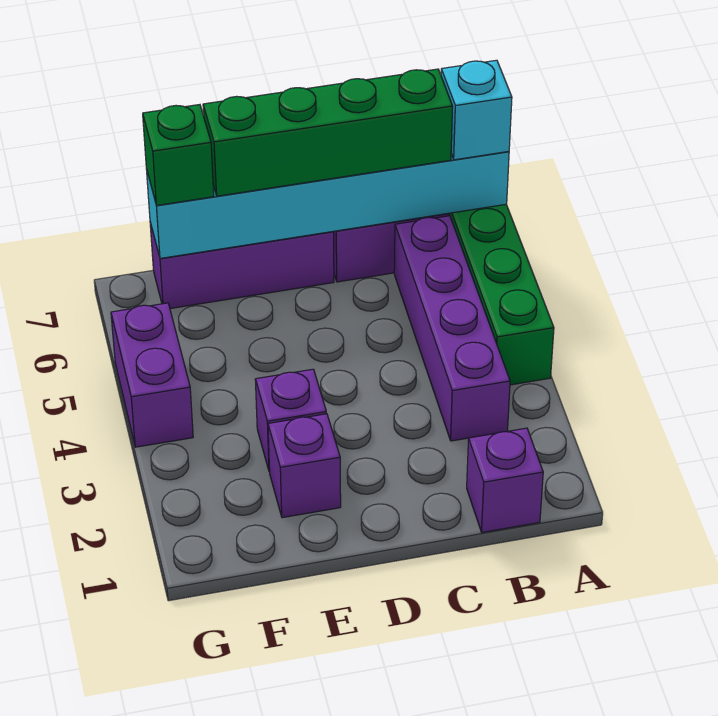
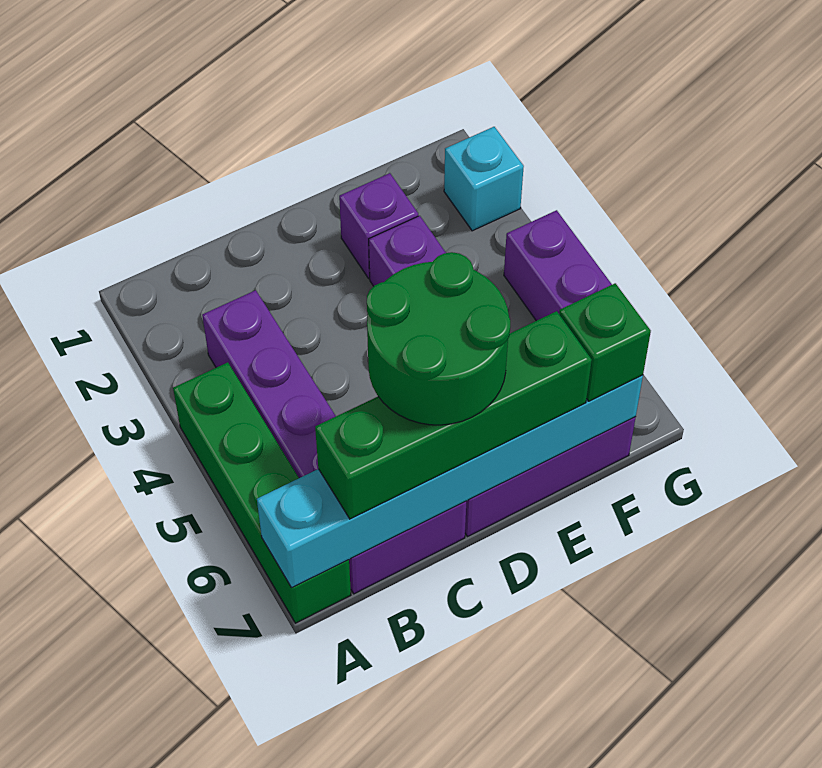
cyan 1x1 brick [441,60,512,160] -> cyan 1x1 brick moved to [444,127,524,231]
purple 1x1 brick [467,428,543,532] -> none
none -> green 2x2 round brick [367,252,510,425]

